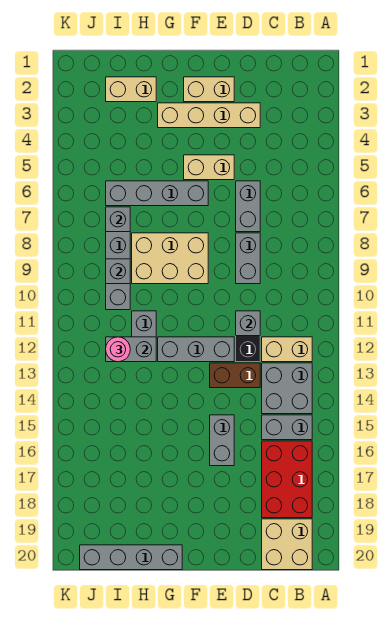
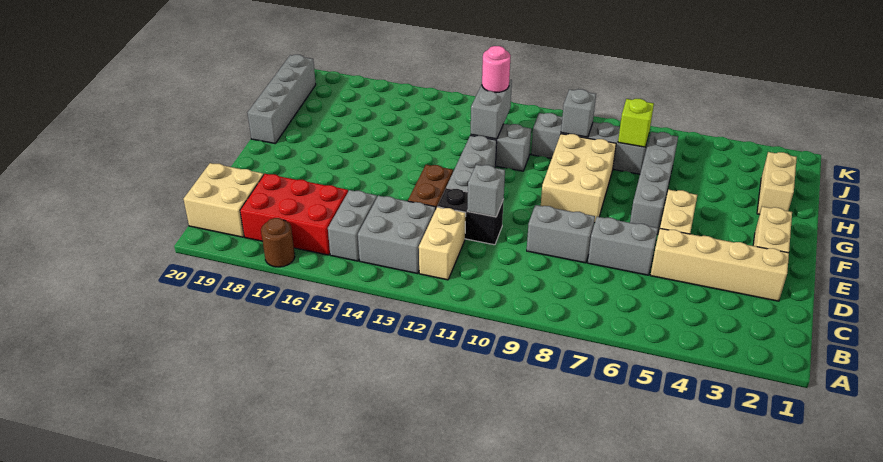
none -> brown 1x1 round brick [261,218,295,267]
tan 1x4 brick [158,103,260,128] -> tan 1x4 brick turned to [650,228,789,301]
grey 1x2 brick [210,415,234,466] -> none
grey 1x1 brick [106,207,130,232] -> lime 1x1 brick [618,99,654,147]

